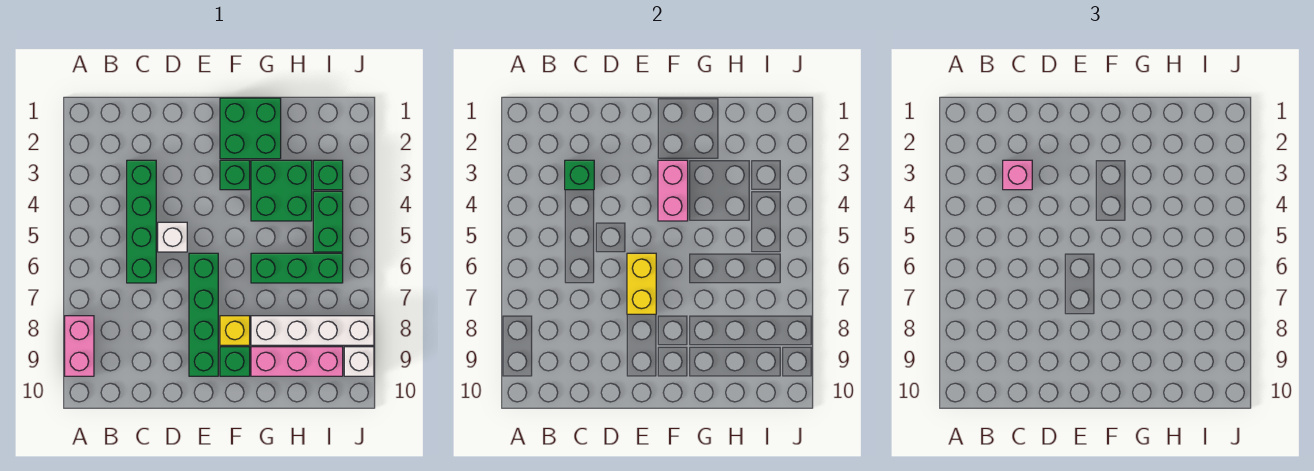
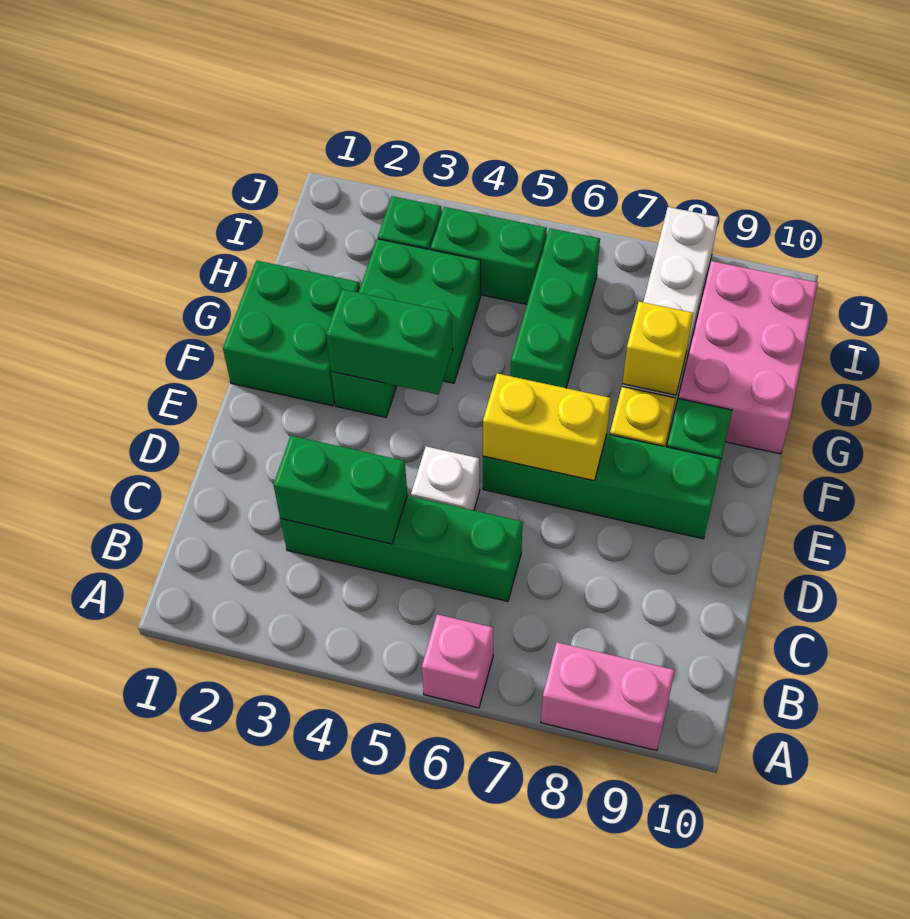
green 1x1 brick [565,160,594,190] -> green 1x2 brick [273,436,407,544]
pink 1x1 brick [1003,160,1032,190] -> pink 1x1 brick moved to [422,614,493,708]
pink 1x2 brick [658,160,688,221] -> green 1x2 brick [326,289,453,395]
none -> yellow 1x1 brick [622,302,693,395]
pink 1x3 brick [251,347,343,376] -> pink 2x3 brick [678,261,818,454]
white 1x1 brick [344,347,374,376] -> none

